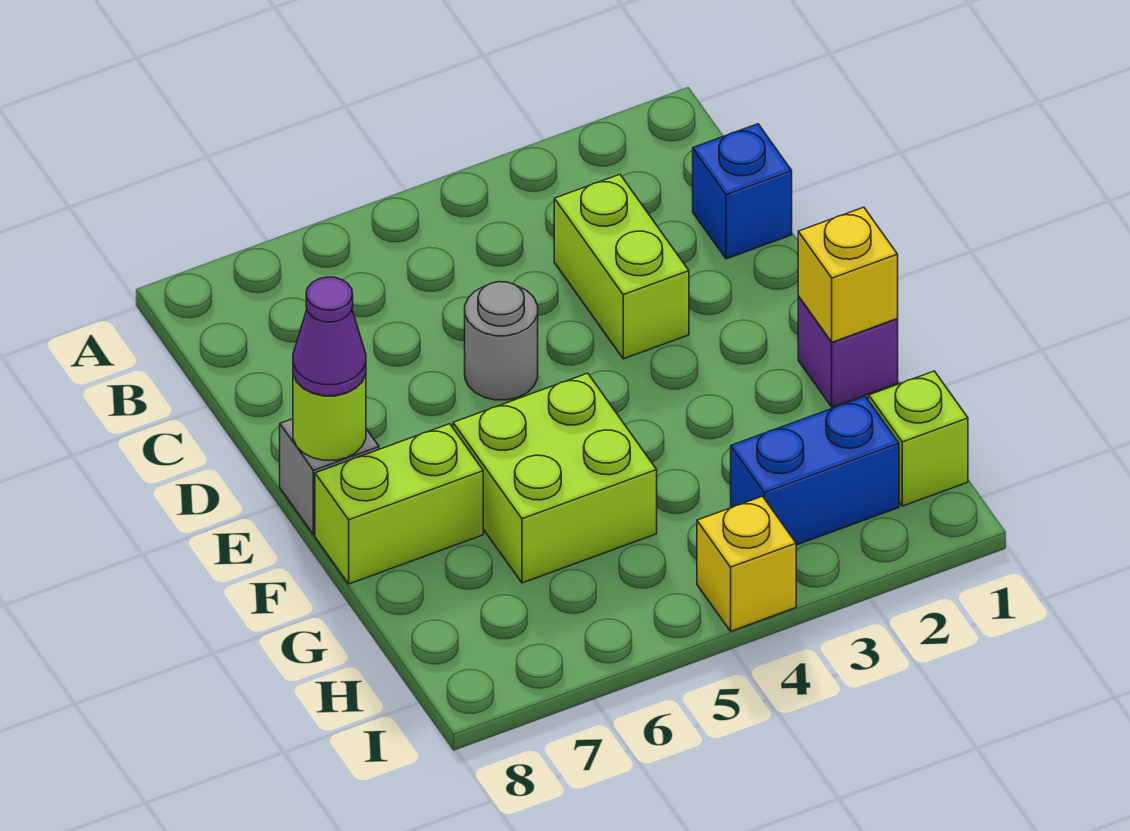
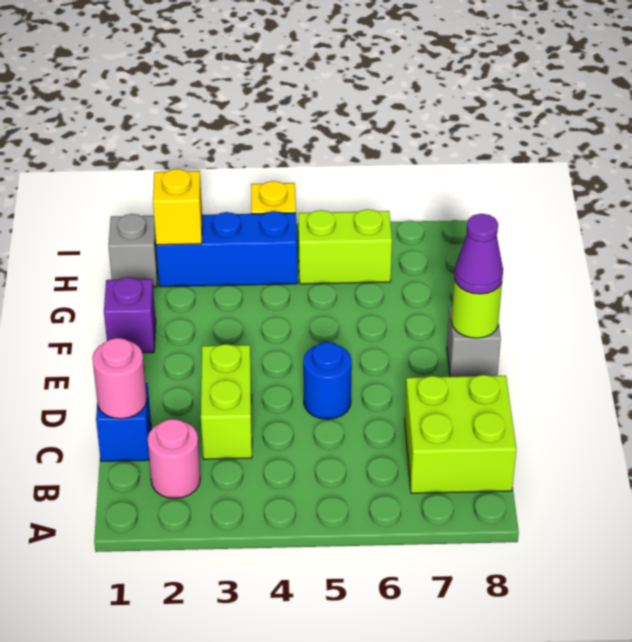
none -> pink 1x1 round brick [148,419,200,499]
none -> pink 1x1 round brick [92,338,147,419]
grey 1x1 round brick [465,282,538,400] -> blue 1x1 round brick [303,342,352,419]
yellow 1x1 brick [798,207,898,342] -> yellow 1x1 brick moved to [153,169,202,245]
lime 2x2 brick [453,373,657,583] -> lime 2x2 brick moved to [405,375,516,493]
lime 1x2 brick [315,424,483,584] -> lime 1x2 brick moved to [298,209,392,284]
lime 1x1 brick [869,371,968,506] -> grey 1x1 brick [109,214,158,287]
blue 1x2 brick [731,396,899,545] -> blue 1x3 brick [156,211,297,287]

